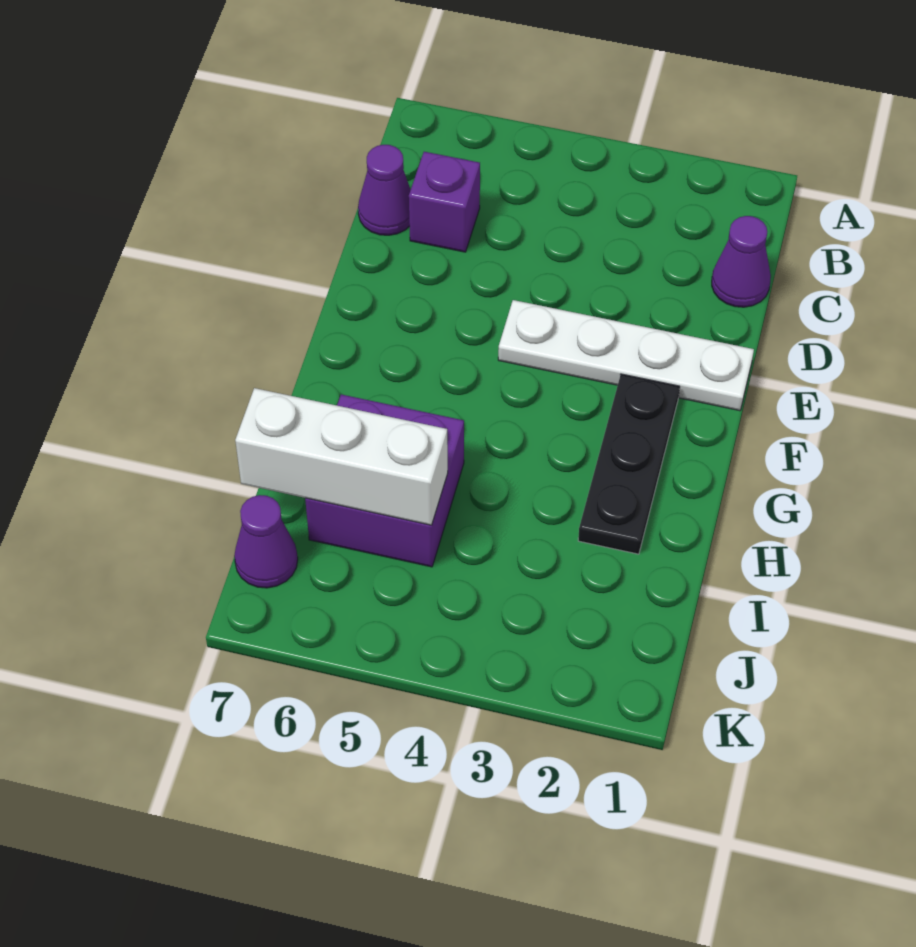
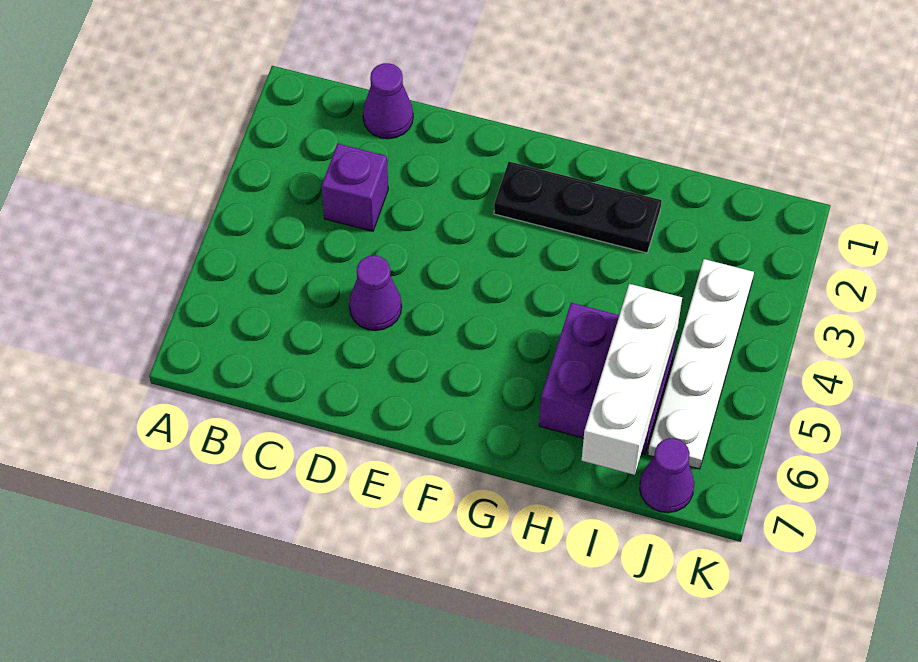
purple 1x1 brick [409,152,480,252] -> purple 1x1 brick moved to [321,143,388,231]
purple 1x1 cone [358,145,411,235] -> purple 1x1 cone moved to [349,255,402,331]
white 1x4 plate [498,300,754,411] -> white 1x4 plate moved to [648,259,754,469]

